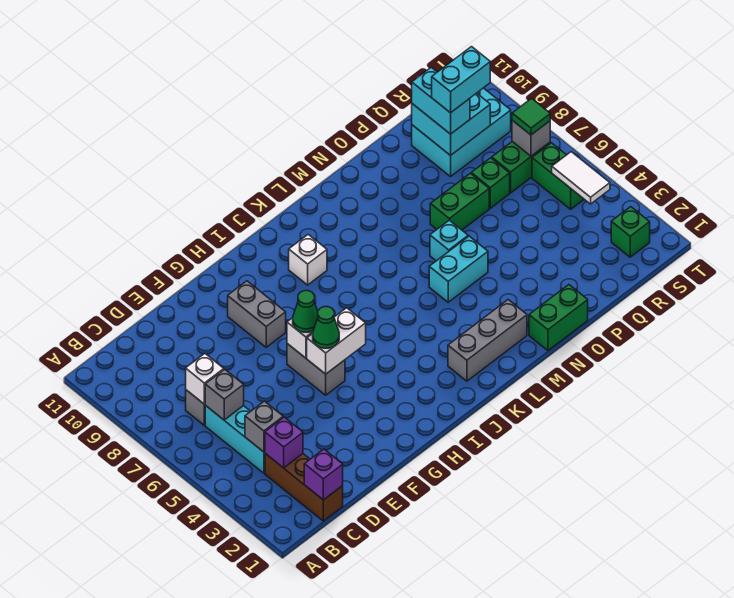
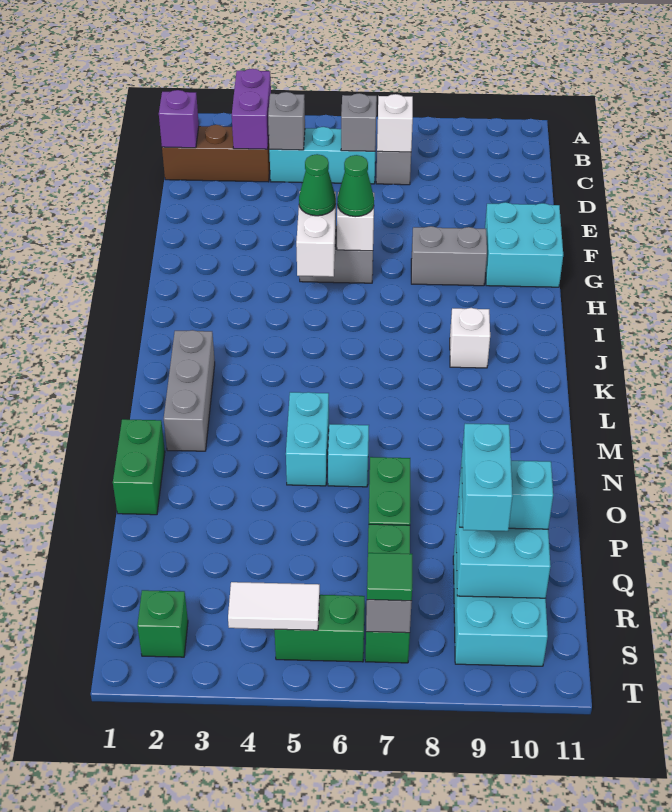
purple 1x1 brick [265,417,303,468] -> purple 1x2 brick [232,69,271,149]
none -> cyan 2x2 brick [485,202,563,287]

